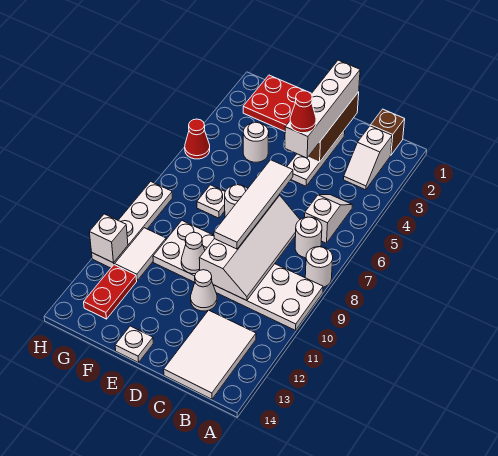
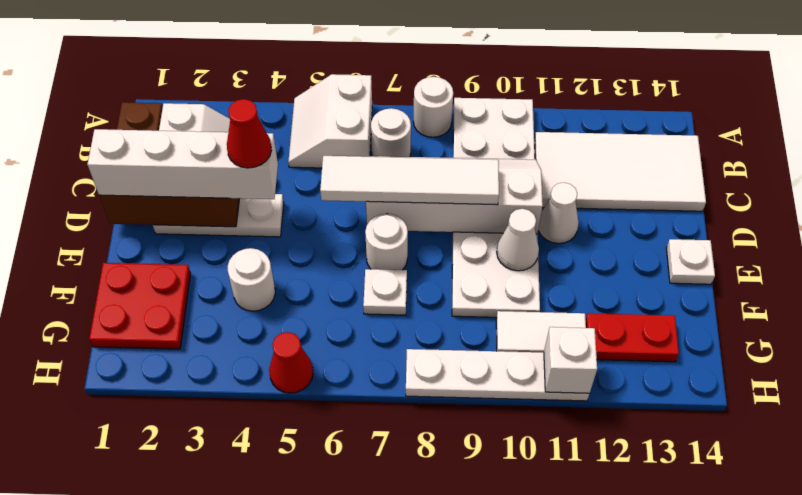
white 1x2 slope [304,195,352,243] -> white 2x2 slope [288,74,372,168]
white 2x3 tile [164,310,256,399] -> white 2x4 tile [534,132,706,211]

